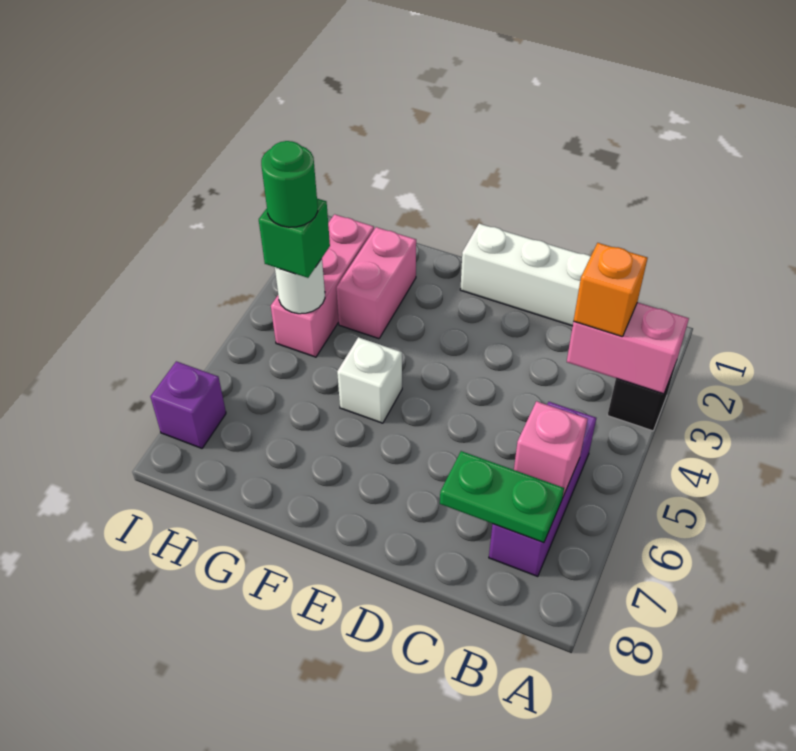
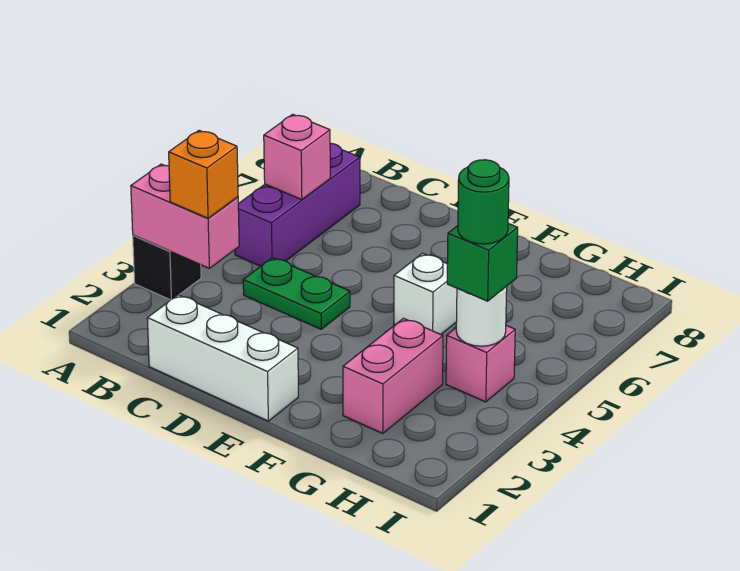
green 1x2 plate [440,451,564,543] -> green 1x2 plate moved to [243,258,350,329]
pink 1x3 brick [271,214,374,357] -> pink 1x1 brick [446,326,515,402]
purple 1x1 brick [150,361,226,448] -> none

